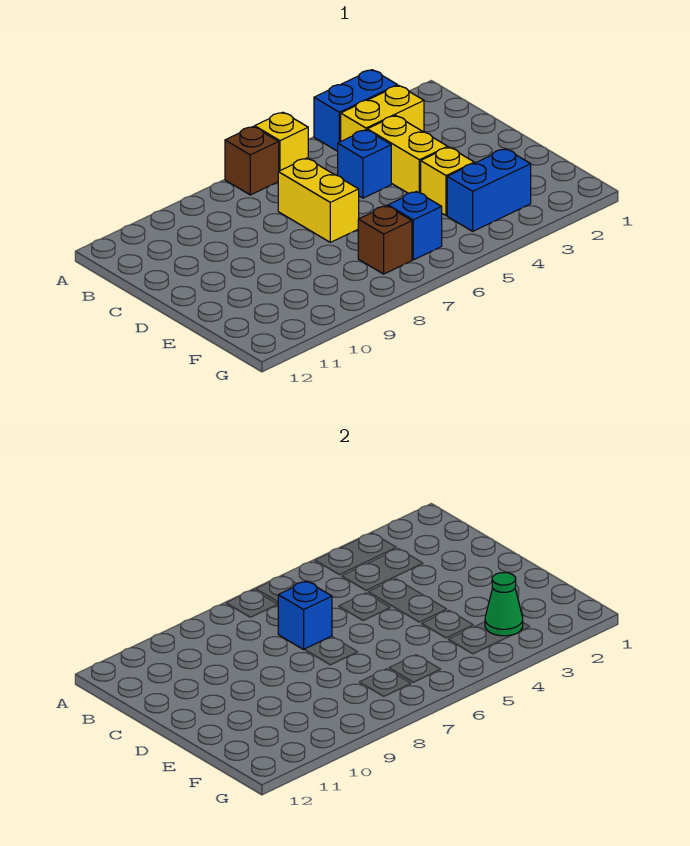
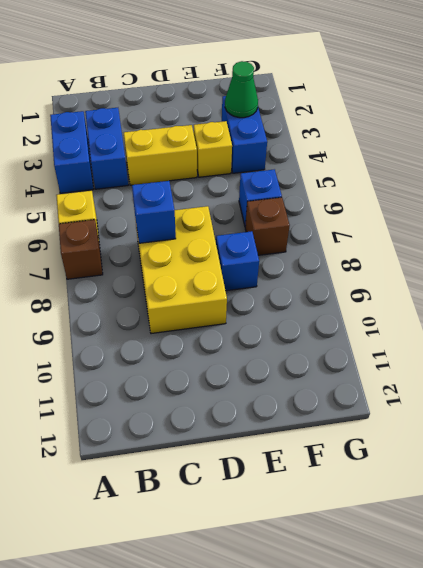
yellow 1x2 brick [341,85,424,141] -> blue 1x2 brick [85,108,128,189]
blue 1x1 brick [338,130,391,198] -> blue 1x1 brick moved to [216,231,259,291]
yellow 1x2 brick [278,158,359,242] -> yellow 2x3 brick [136,206,227,334]

